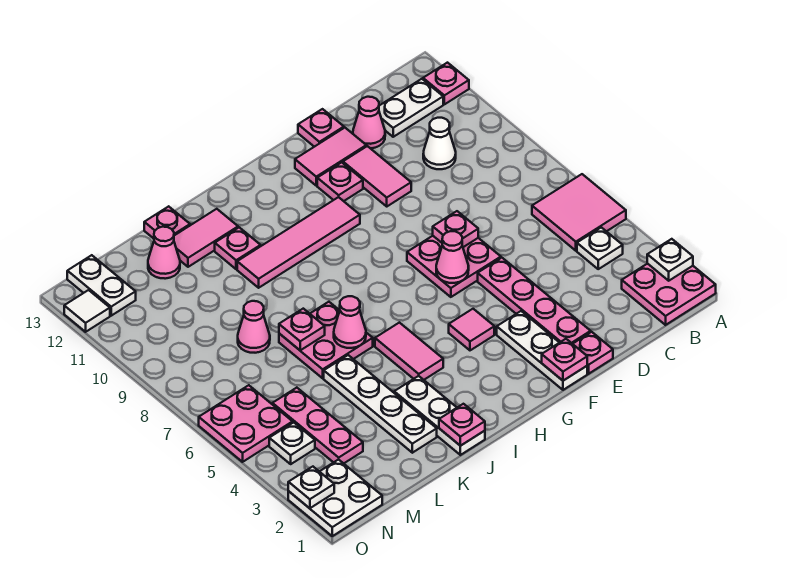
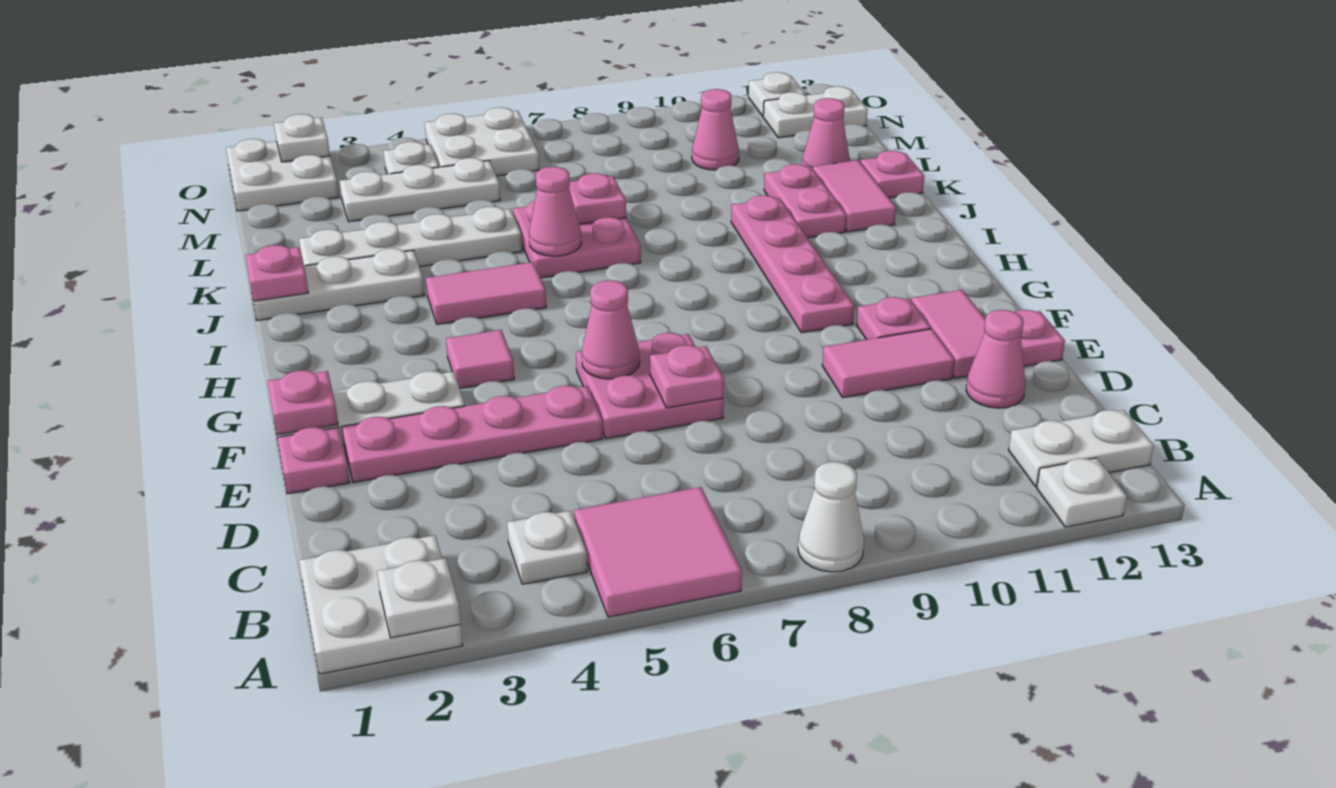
pink 2x2 plate [622,264,716,325] -> white 2x2 plate [299,535,463,674]
pink 1x1 plate [423,63,469,104] -> white 1x1 plate [1037,458,1127,527]
white 1x2 plate [379,79,443,137] -> white 1x2 plate turned to [1009,410,1154,487]
white 1x1 cone [423,118,456,169] -> white 1x1 cone moved to [798,462,864,572]
pink 1x4 tile [237,197,360,288] -> pink 1x4 plate [731,195,854,333]
pink 1x1 plate [215,227,261,269] -> pink 1x2 plate [764,164,846,238]
pink 1x1 cone [238,301,270,353] -> pink 1x1 cone moved to [692,89,739,170]
pink 1x3 plate [272,388,363,464] -> white 1x3 plate [340,158,500,222]
pink 2x2 plate [199,385,293,462] -> white 2x2 plate [425,107,539,176]
white 1x1 tile [64,290,110,332] -> white 1x1 plate [749,72,806,116]

